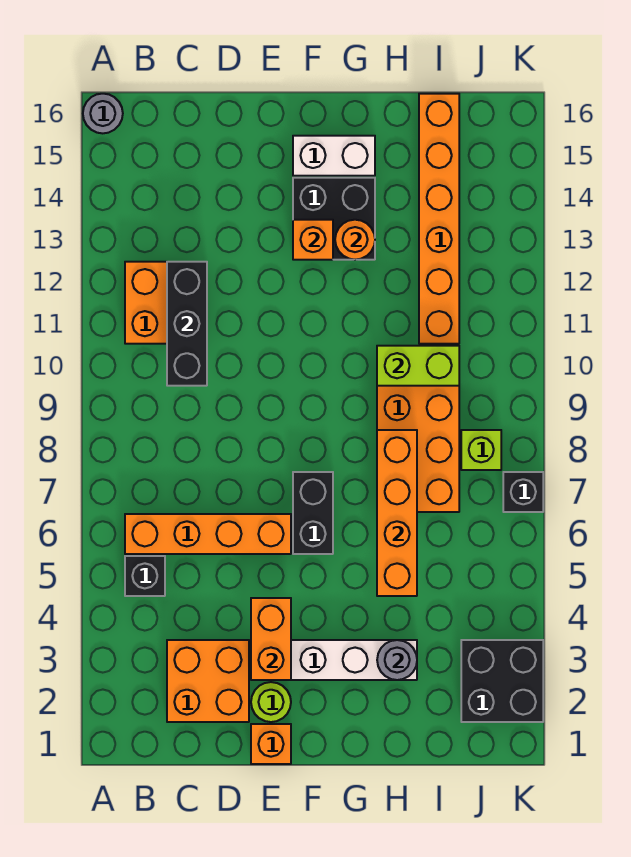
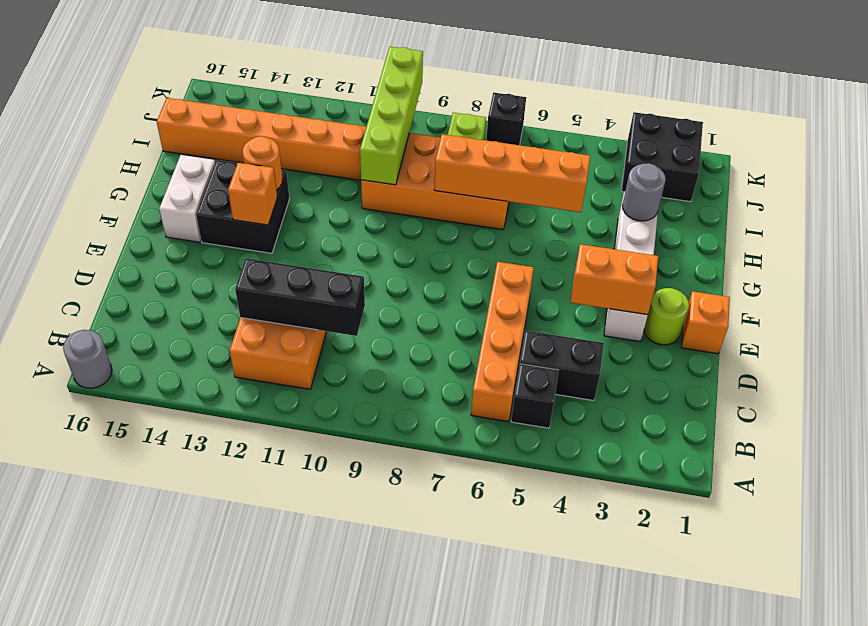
orange 2x2 brick [167,640,249,722] -> none
black 1x2 brick [293,472,333,554] -> black 1x2 brick moved to [520,331,604,401]
lime 1x2 brick [377,346,459,386] -> lime 1x4 brick [360,47,423,185]

